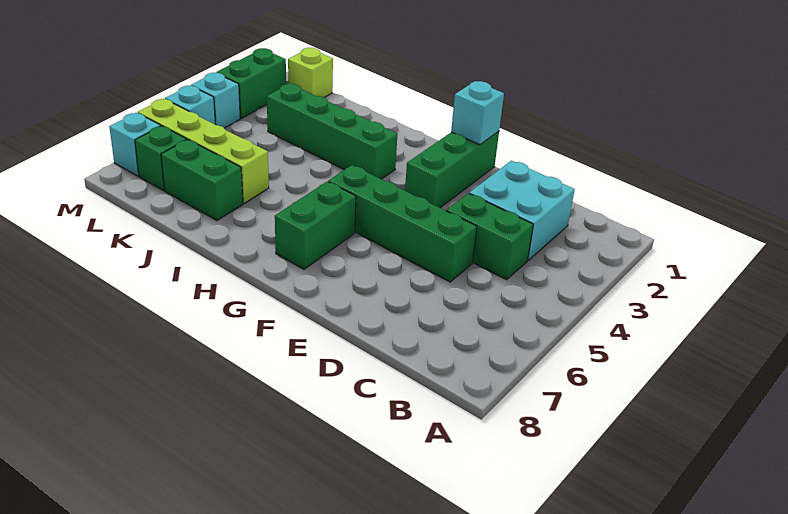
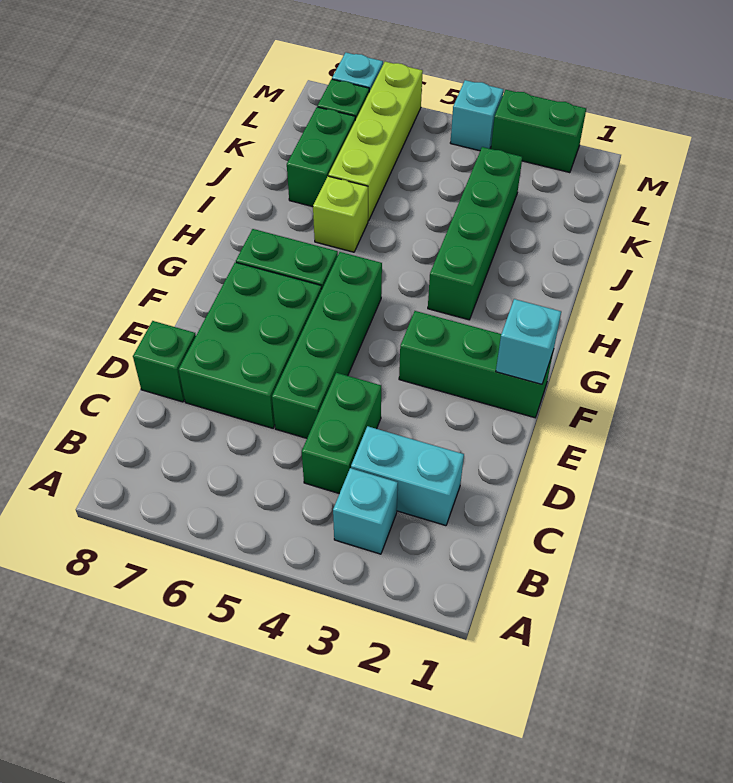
cyan 2x2 brick [469,161,575,260] -> cyan 1x2 brick [351,426,464,526]
none -> green 2x3 brick [179,262,322,428]
none -> green 1x1 brick [133,321,196,402]
lime 1x1 brick [288,48,333,97] -> lime 1x1 brick moved to [313,176,368,252]
cyan 1x1 brick [165,86,215,124] -> cyan 1x1 brick moved to [333,468,398,554]

